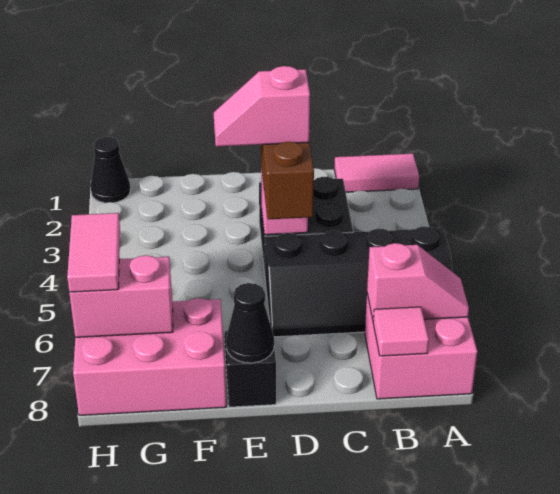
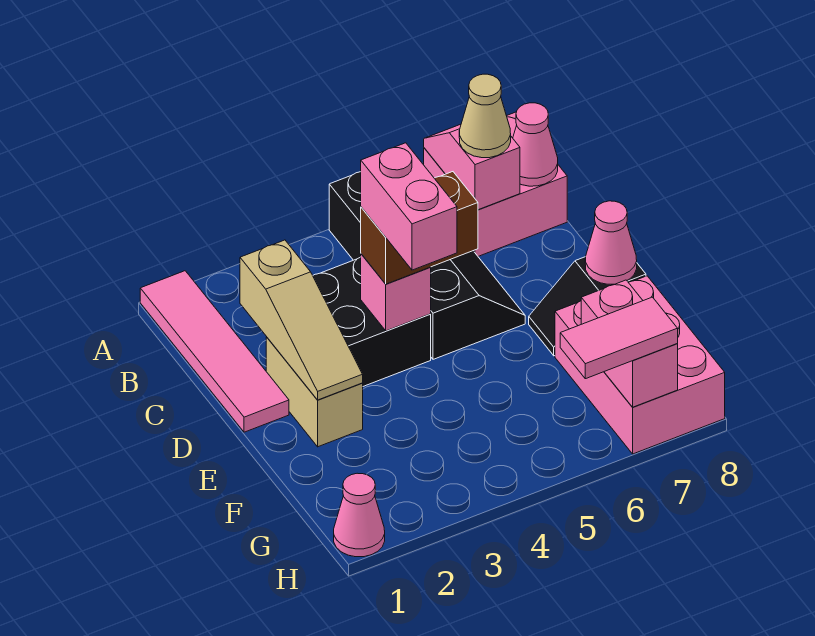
pink 1x2 tile [334,154,419,192] -> pink 1x4 tile [140,271,289,432]
none -> tan 1x1 cone [459,74,511,158]
pink 1x1 tile [373,307,429,356] -> pink 1x1 cone [513,103,558,186]
none -> tan 1x3 slope [240,240,363,400]
none -> tan 1x2 brick [266,337,363,447]
pink 1x2 slope [214,66,310,147] -> pink 1x2 brick [361,143,457,270]
black 1x1 cone [226,283,274,363] -> pink 1x1 cone [585,201,637,284]
black 1x1 cone [90,137,130,203] -> pink 1x1 cone [334,473,385,557]

